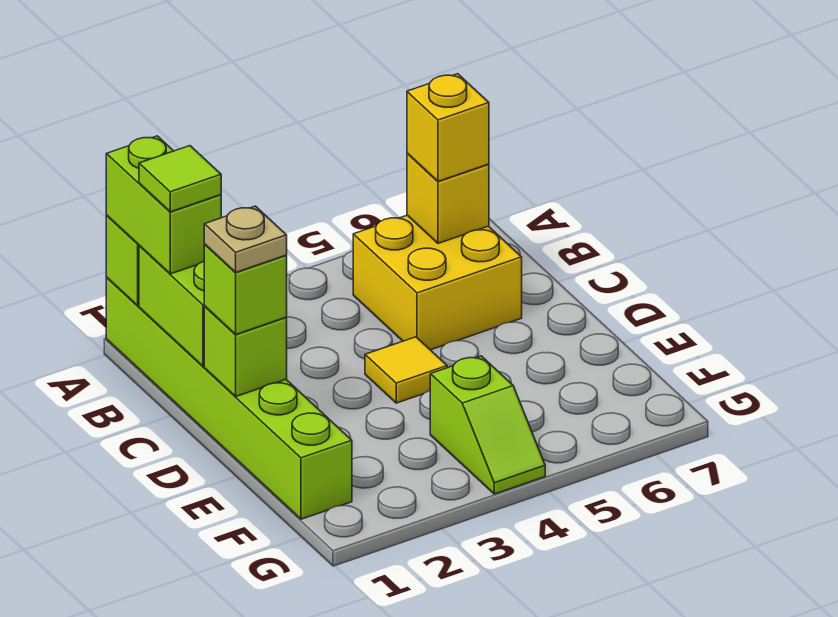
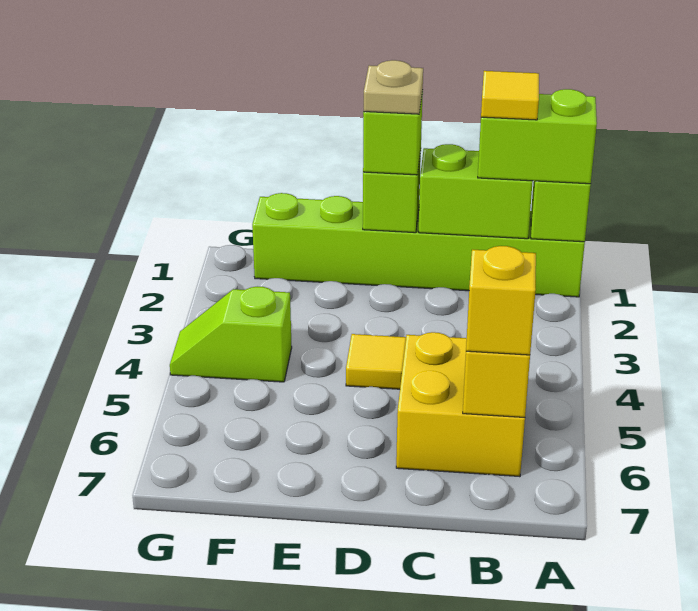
lime 1x1 tile [139,146,221,212] -> yellow 1x1 tile [481,71,539,120]

